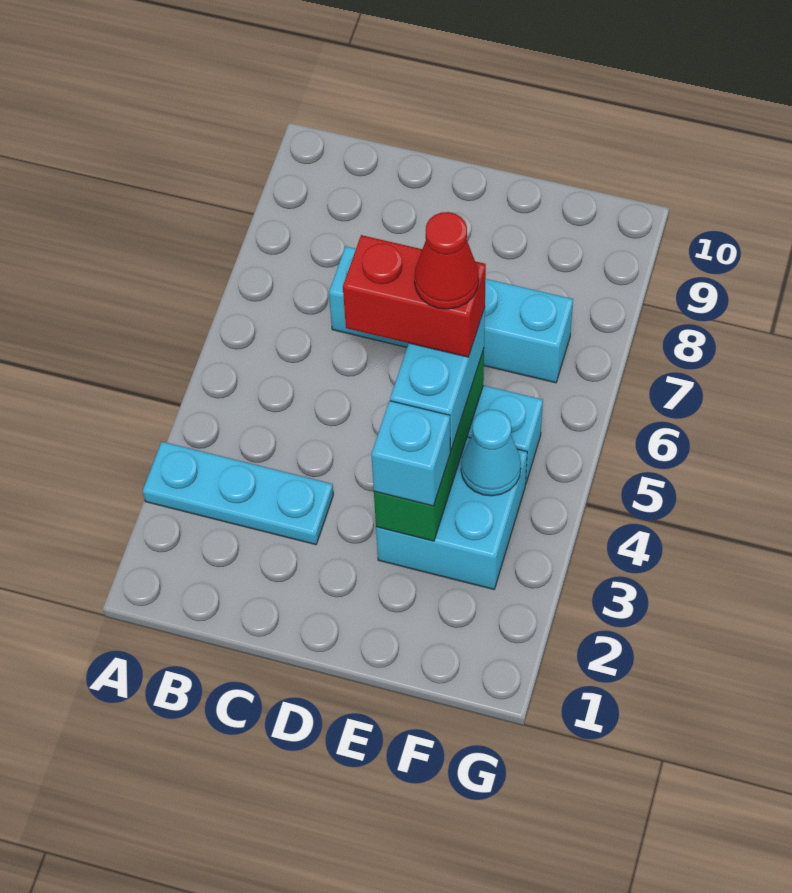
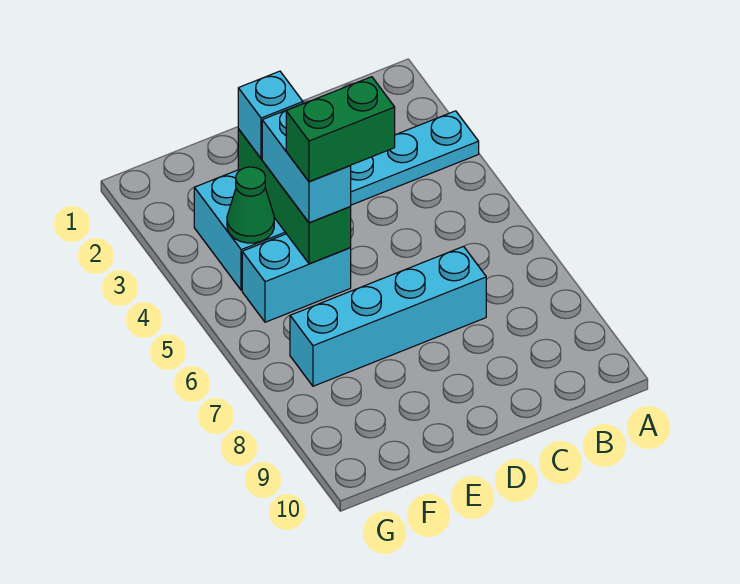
red 1x2 brick [343,235,486,357] -> green 1x2 brick [286,77,395,182]
red 1x1 cone [415,212,479,309] -> none
cyan 1x1 cone [461,410,521,496] -> green 1x1 cone [227,167,274,243]

